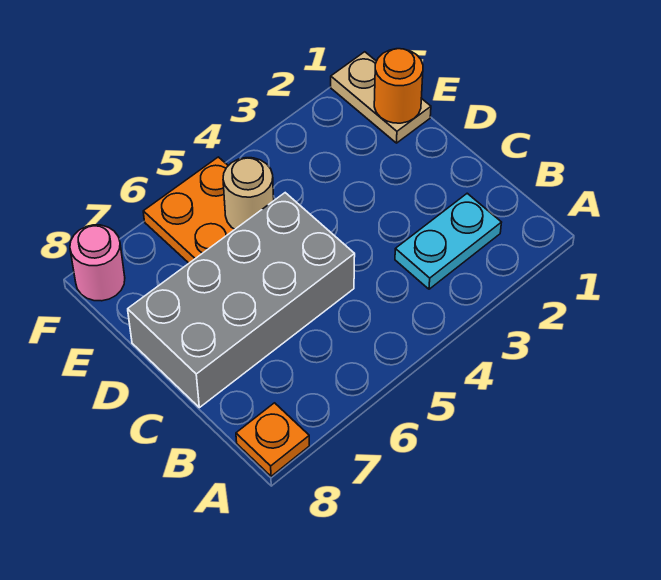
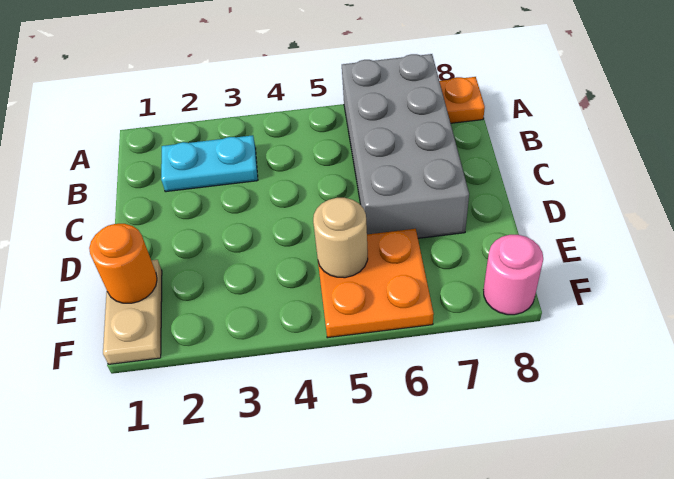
grey 2x4 brick [128,193,355,408] -> grey 2x4 brick turned to [342,54,469,238]

